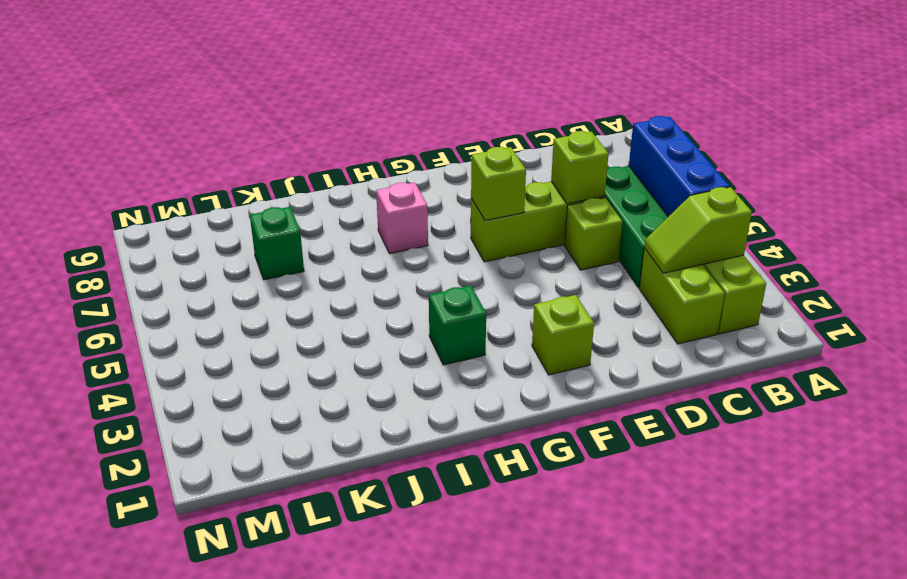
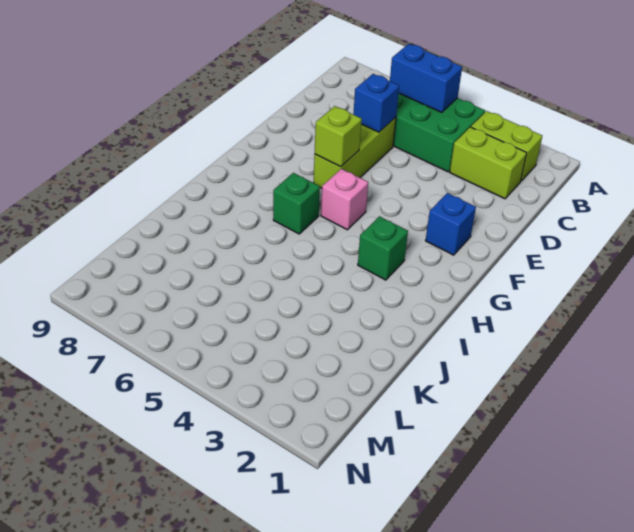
lime 1x2 slope [644,187,752,273] -> none
blue 1x3 brick [629,116,730,217] -> blue 1x2 brick [390,44,462,113]
lime 1x1 brick [565,198,622,270] -> none
lime 1x1 brick [551,131,608,204] -> blue 1x1 brick [353,74,399,132]
lime 1x1 brick [532,295,594,375] -> blue 1x1 brick [426,193,476,255]
pink 1x1 brick [376,182,428,254] -> pink 1x1 brick moved to [321,169,368,230]
green 1x1 brick [250,207,304,280] -> green 1x1 brick moved to [273,173,320,234]

